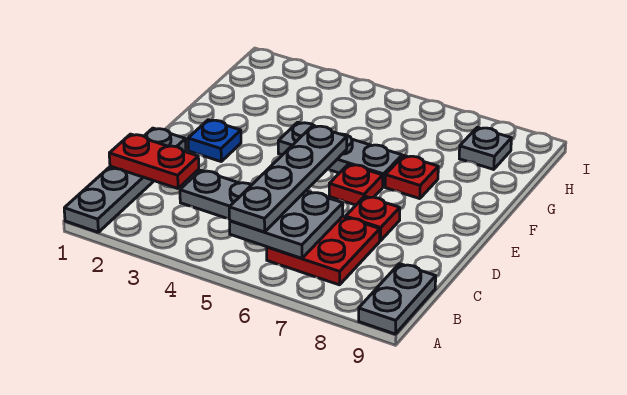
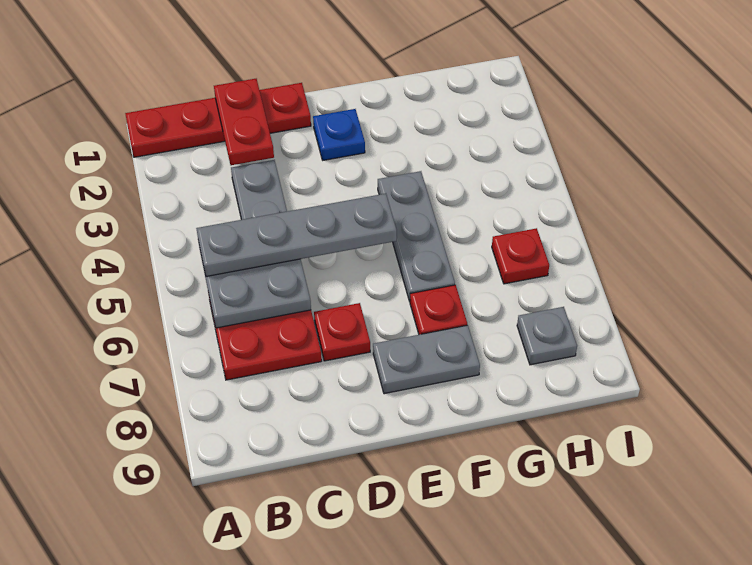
grey 1x4 plate [64,128,186,232] -> red 1x4 plate [125,83,311,157]
grey 1x2 plate [359,264,436,334] -> grey 1x2 plate moved to [373,325,480,394]
red 1x1 plate [329,164,383,205] -> red 1x1 plate moved to [492,228,549,284]

